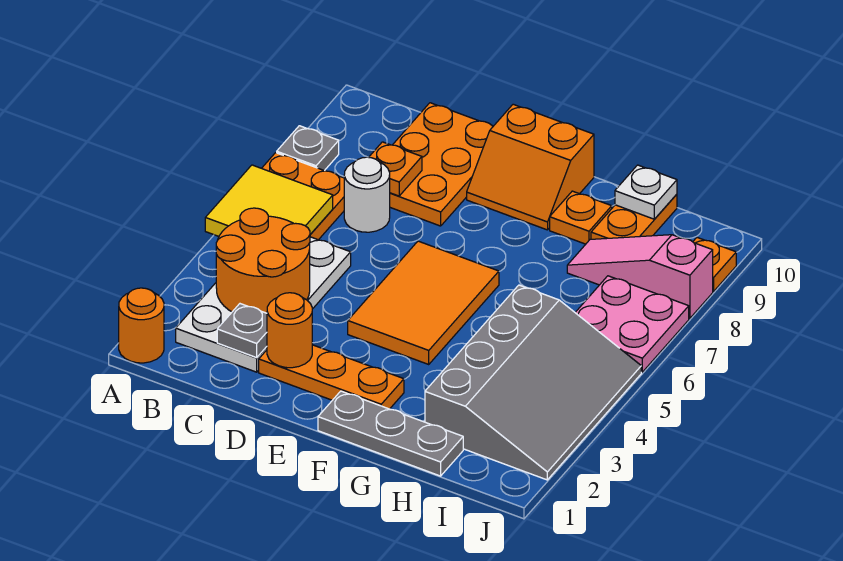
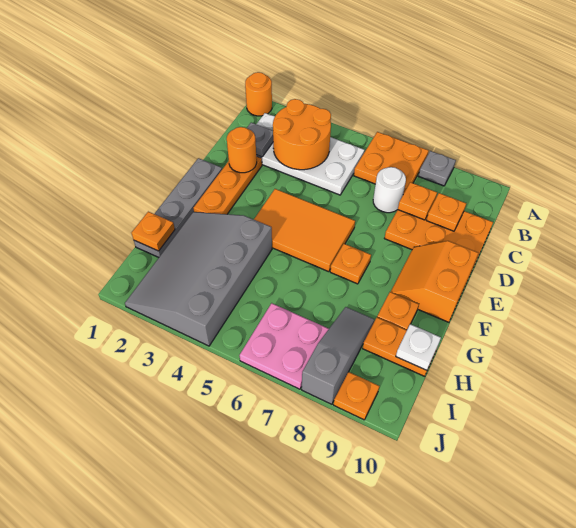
yellow 2x2 tile [205,165,333,236] -> none
none -> orange 1x1 plate [426,193,466,231]
grey 1x3 plate [318,391,463,476] -> grey 1x4 plate [134,158,222,257]
none -> orange 1x1 plate [330,244,371,284]
none -> orange 1x1 plate [131,212,175,251]
grey 3x4 slope [425,285,641,480] -> grey 3x4 slope turned to [125,212,272,346]
pink 1x3 slope [567,235,713,318] -> grey 1x3 slope [302,307,375,404]

